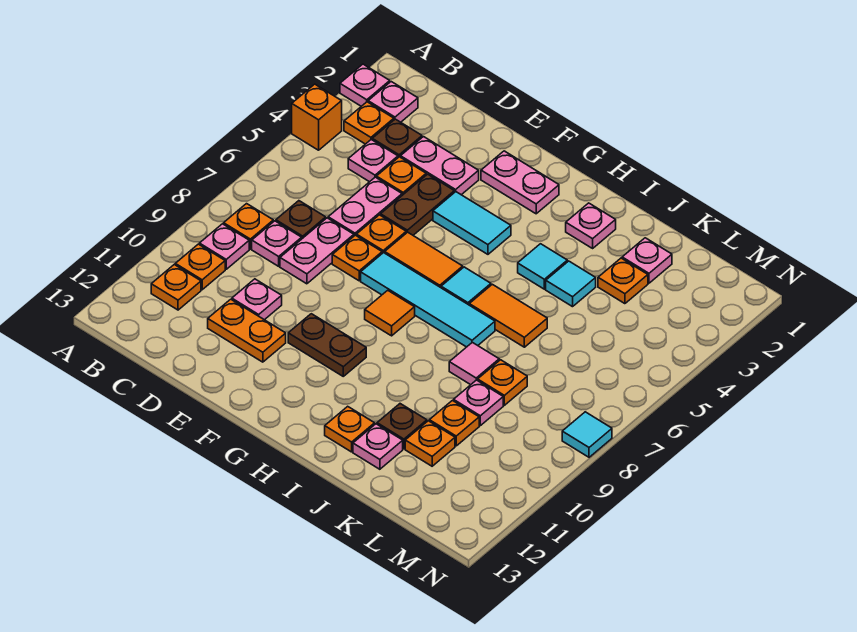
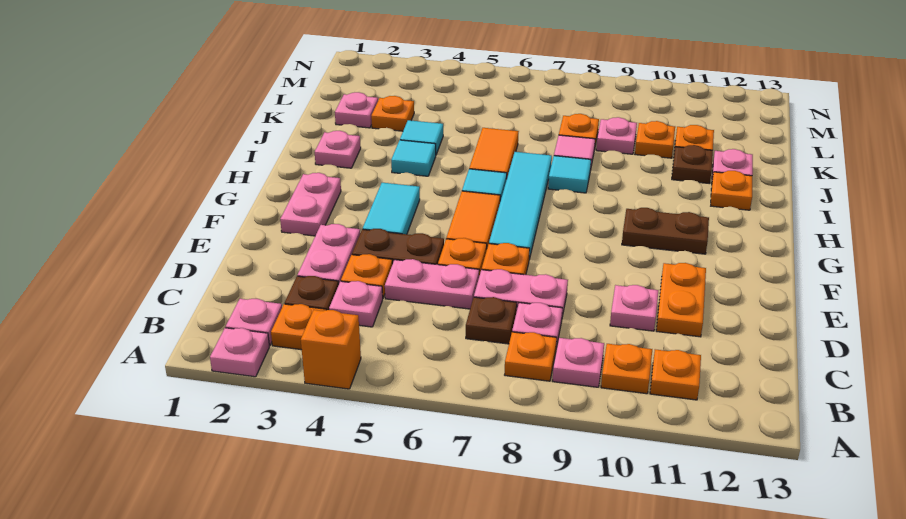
brown 1x2 plate [288,314,366,376] -> brown 1x2 plate turned to [622,208,709,254]
orange 1x1 tile [365,290,415,336] -> none
cyan 1x1 tile [562,412,612,457] -> cyan 1x1 tile moved to [548,156,591,193]

